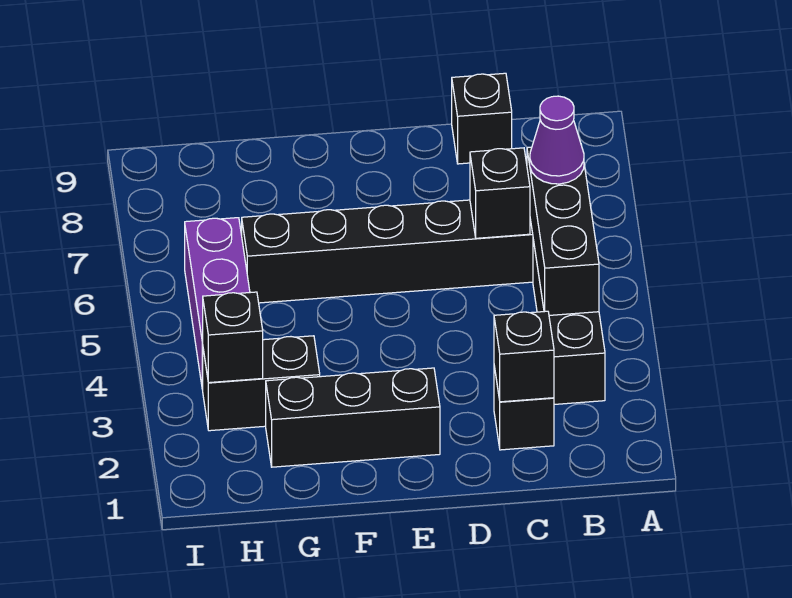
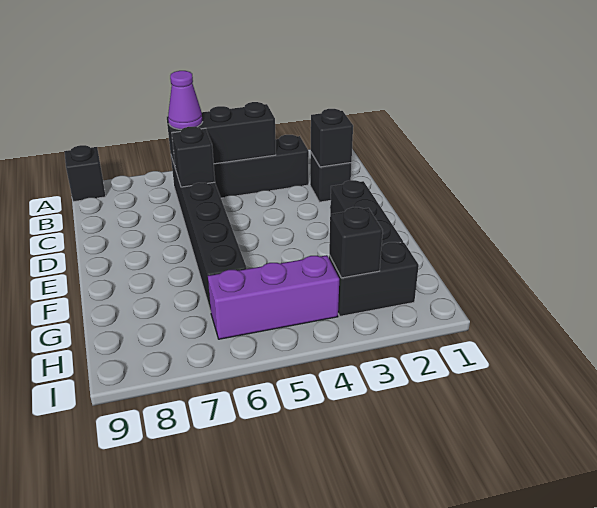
black 1x1 brick [452,73,512,164] -> black 1x1 brick moved to [64,145,106,202]
black 1x2 brick [203,336,320,431] -> black 1x2 brick turned to [329,242,419,316]

